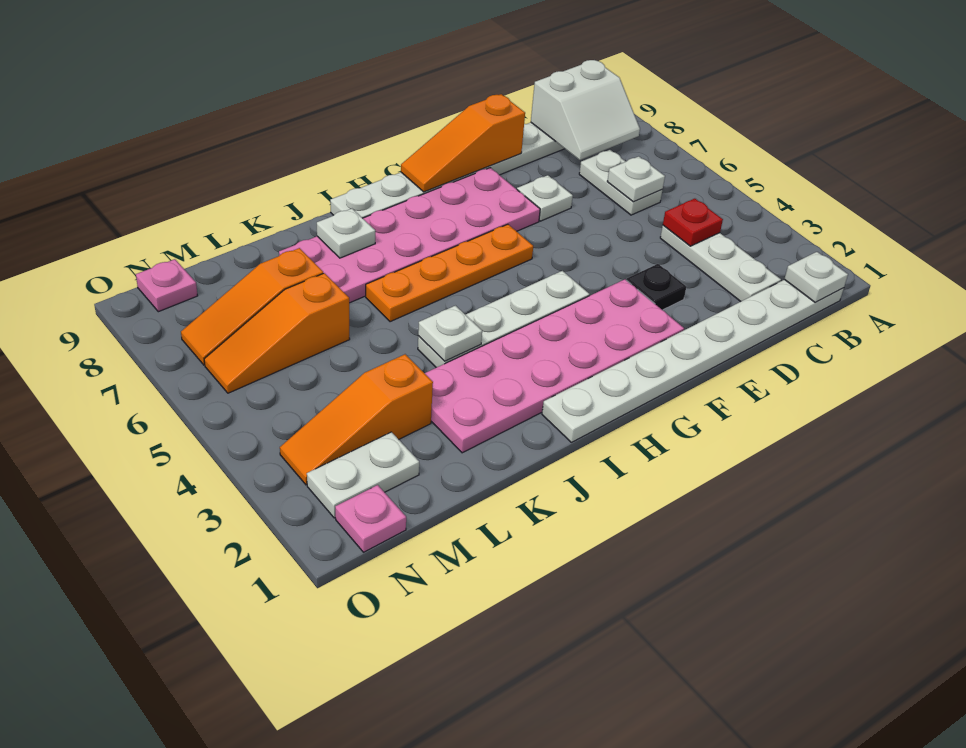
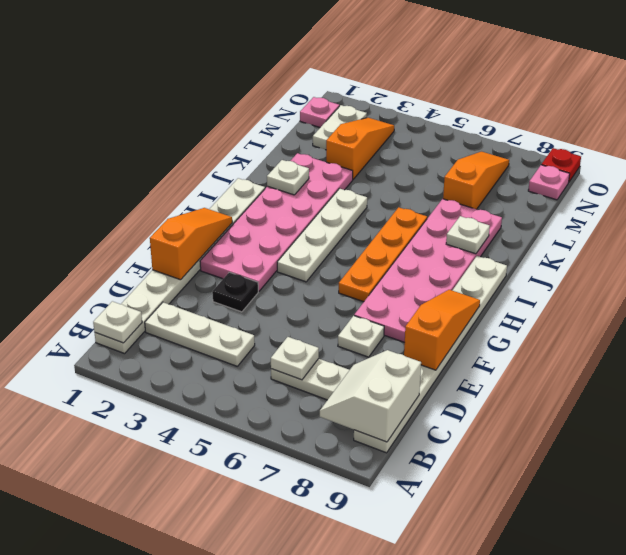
red 1x1 plate [663,199,723,246] -> red 1x1 plate moved to [541,148,581,182]
white 1x1 plate [418,306,482,361] -> white 1x1 plate moved to [267,160,309,195]
orange 1x3 slope [204,273,350,393] -> orange 1x3 slope moved to [150,208,232,280]

